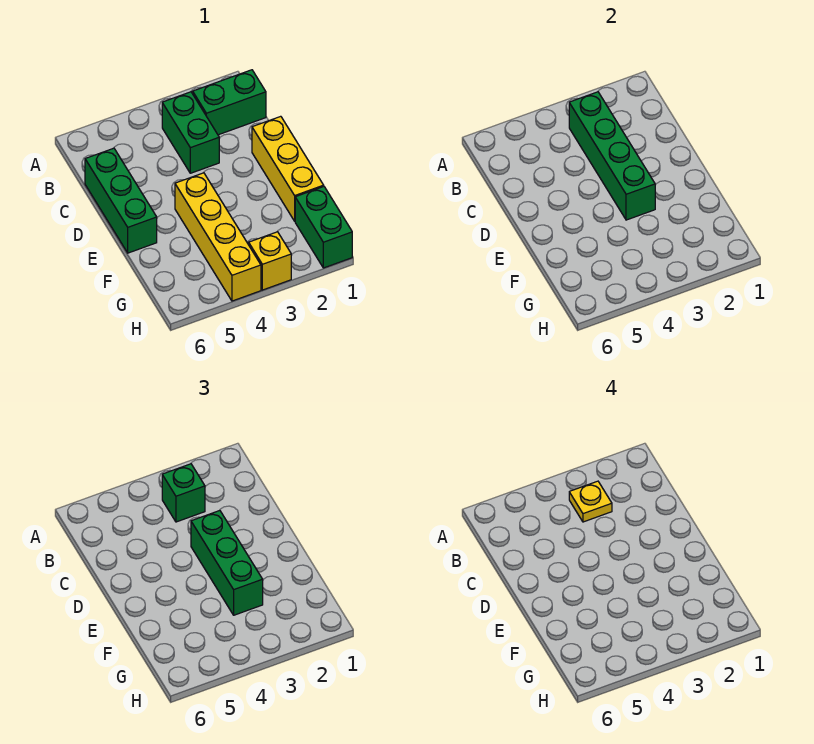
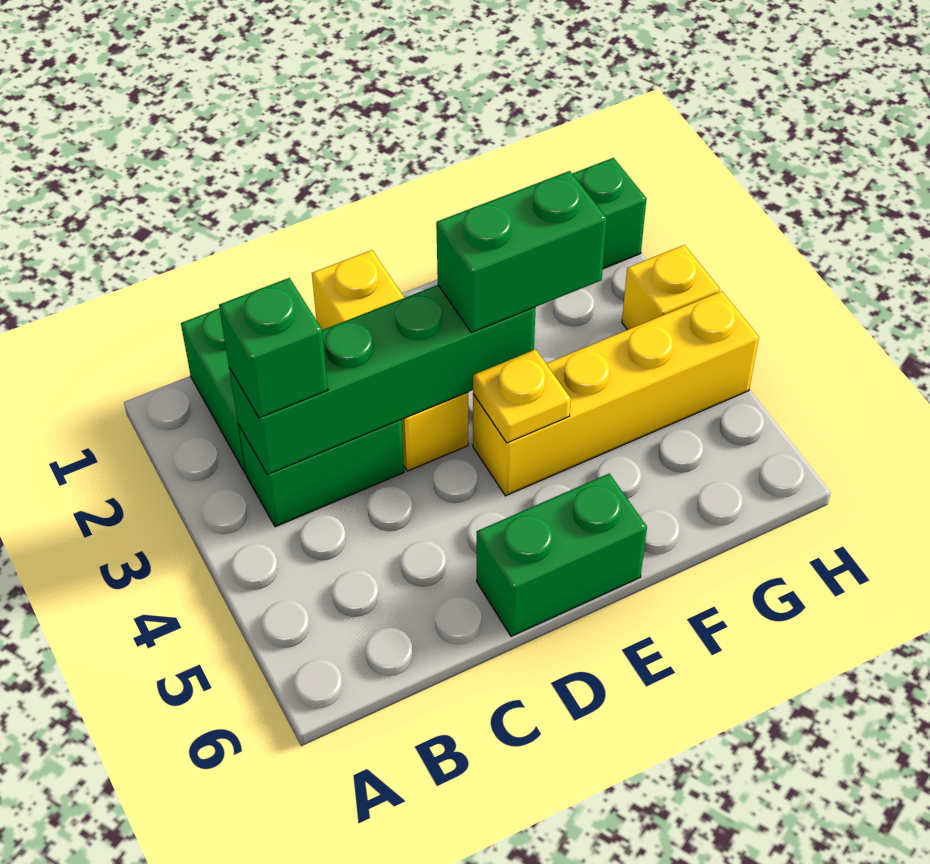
yellow 1x1 plate [569,481,612,522] -> yellow 1x1 plate moved to [473,349,571,443]
green 1x3 brick [85,148,157,253] -> green 1x2 brick [477,474,647,636]
yellow 1x3 brick [252,116,324,221] -> yellow 1x3 brick turned to [312,250,468,471]
green 1x3 brick [191,511,263,615] -> green 1x2 brick [436,171,607,333]

